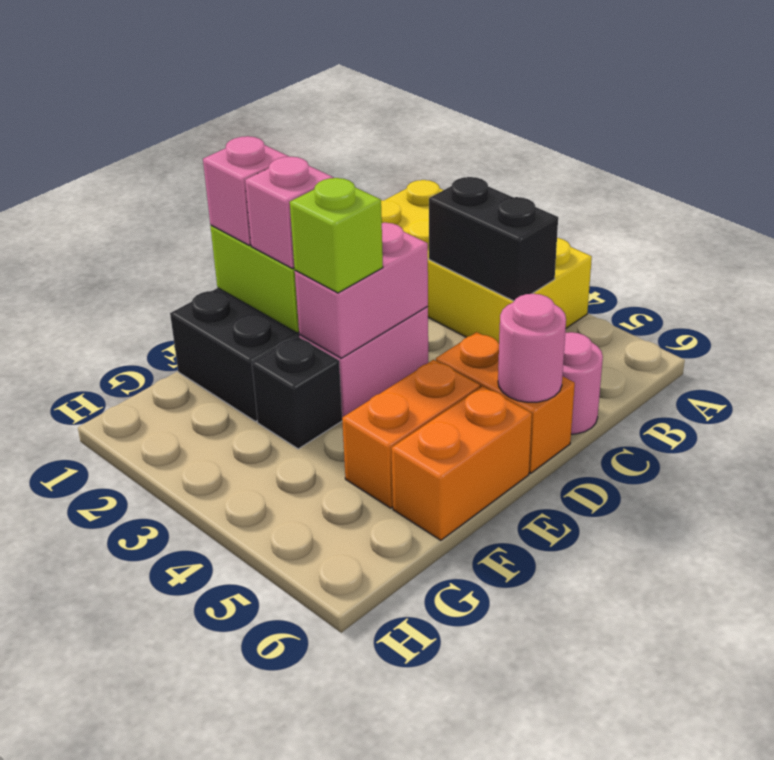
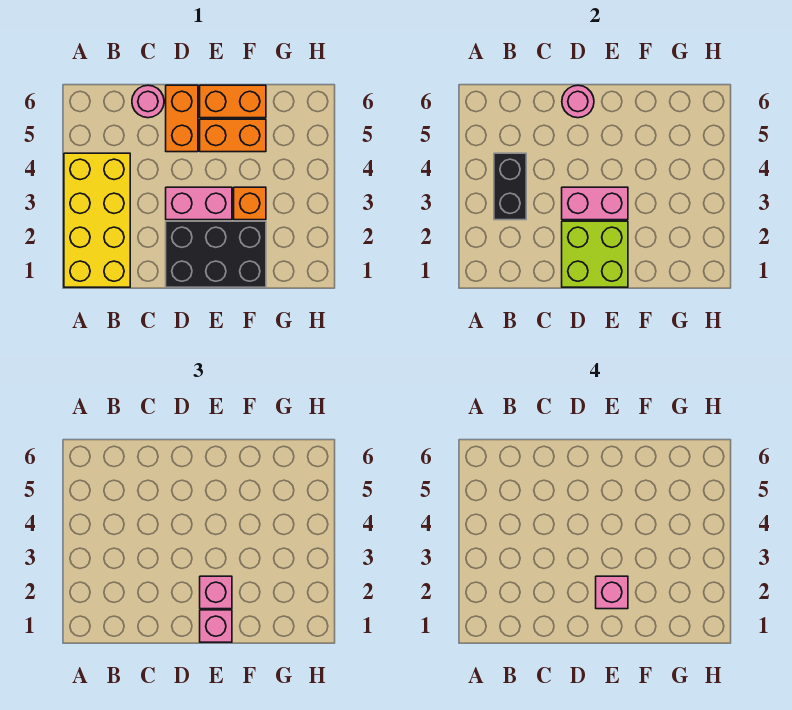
none -> pink 1x1 brick [596,576,628,609]
lime 1x1 brick [290,178,383,293] -> none
black 1x1 brick [252,337,342,449] -> orange 1x1 brick [234,187,266,220]

